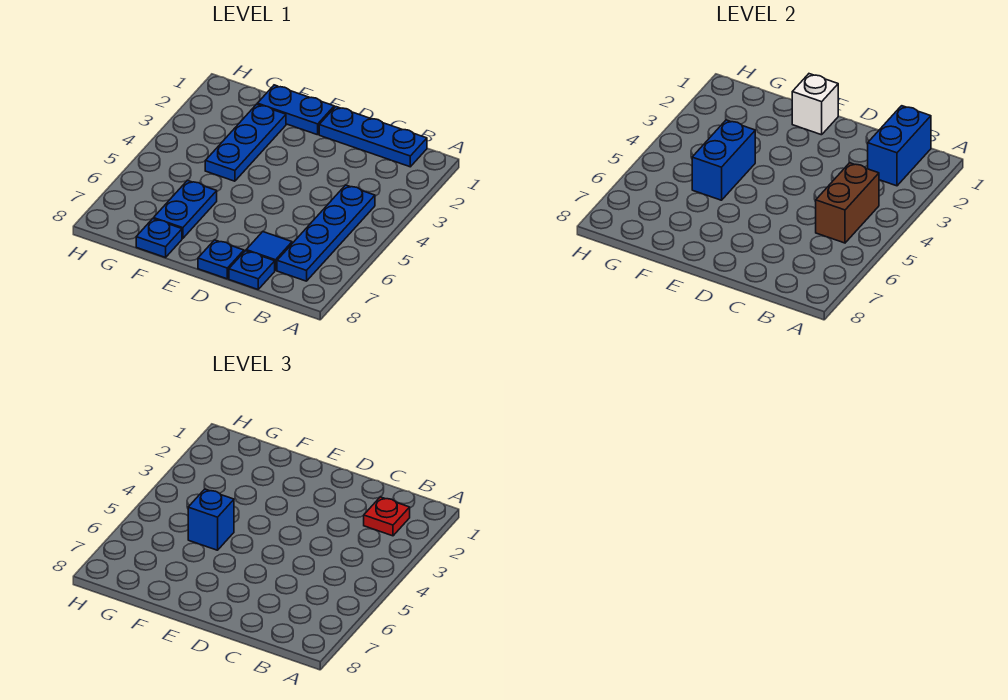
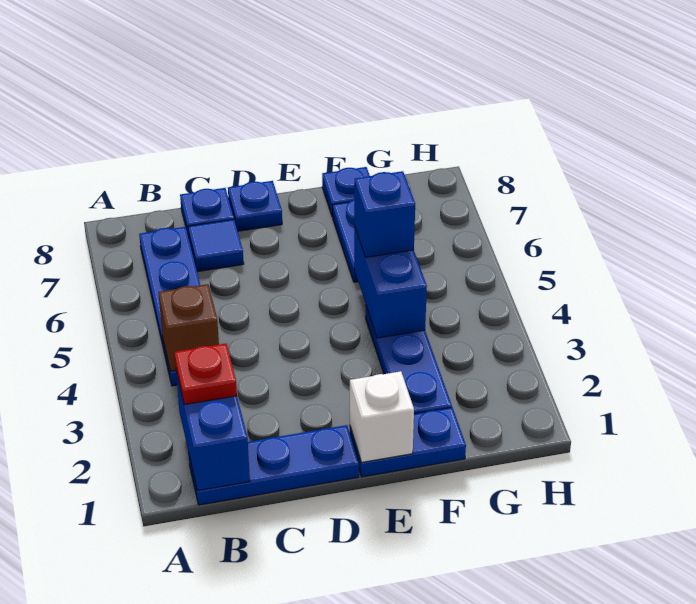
brown 1x2 brick [816,163,879,243] -> brown 1x1 brick [158,284,219,372]

